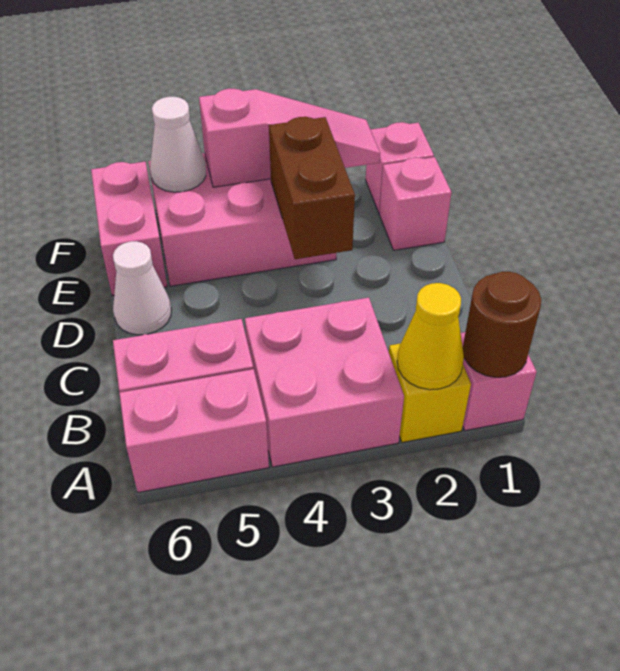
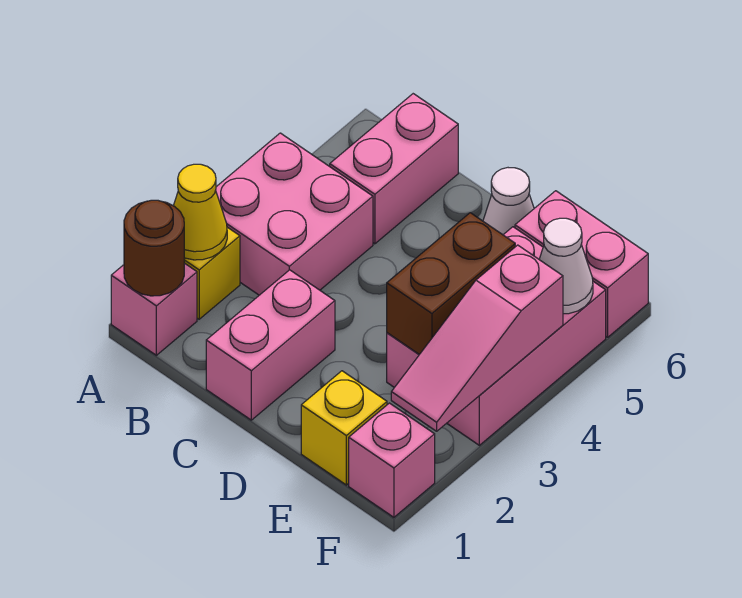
pink 1x2 brick [119,369,269,492] -> pink 1x2 brick moved to [206,270,335,420]
brown 1x2 brick [269,117,355,259] -> brown 1x2 brick turned to [387,213,515,354]
pink 1x1 brick [379,157,452,250] -> yellow 1x1 brick [301,371,387,485]

